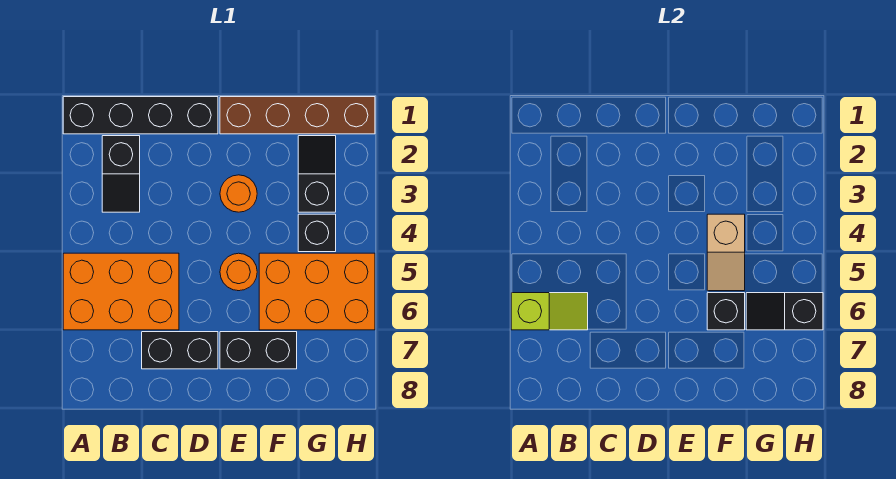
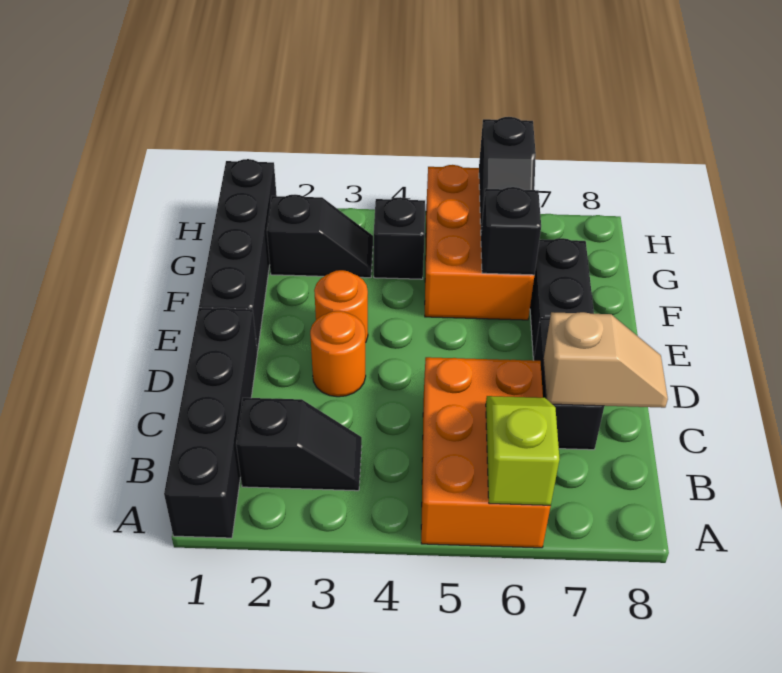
brown 1x4 brick [220,97,375,134] -> black 1x4 brick [199,159,277,352]
orange 1x1 round brick [220,253,257,291] -> orange 1x1 round brick moved to [310,311,366,397]
tan 1x2 slope [707,214,745,291] -> tan 1x2 slope moved to [543,312,668,408]
black 1x2 slope [298,136,336,212] -> black 1x2 slope turned to [267,195,373,278]

